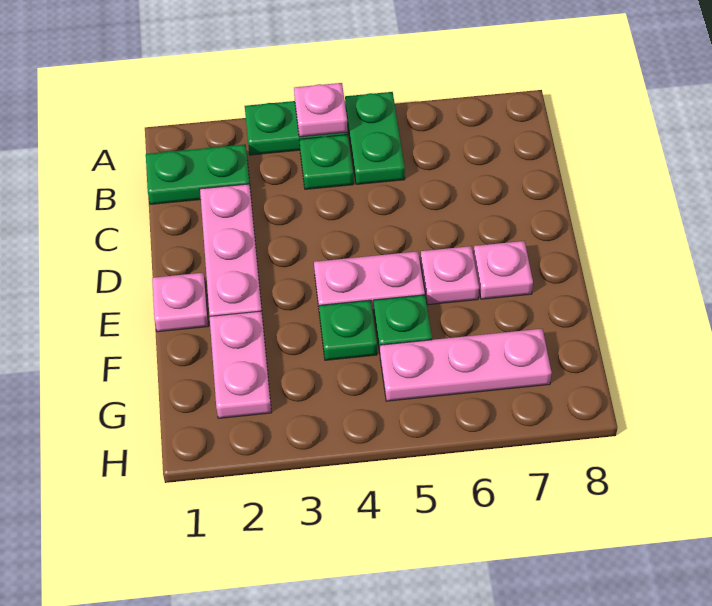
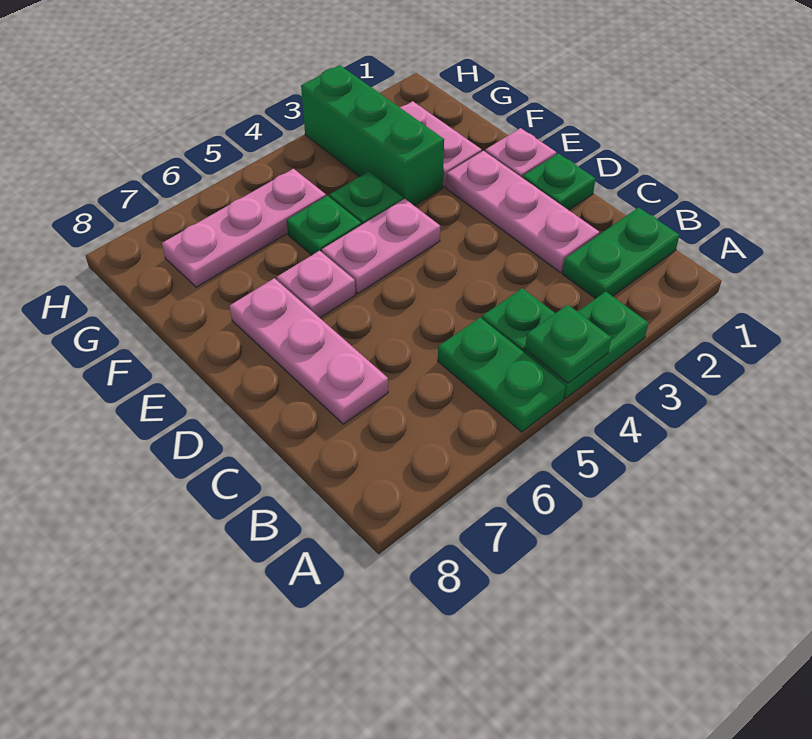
pink 1x1 plate [294,83,348,137] -> green 1x1 plate [525,305,611,383]
none -> green 1x1 plate [523,153,596,210]
pink 1x1 plate [474,241,533,299] -> pink 1x3 plate [230,278,388,424]
none -> green 1x3 brick [301,65,444,206]

